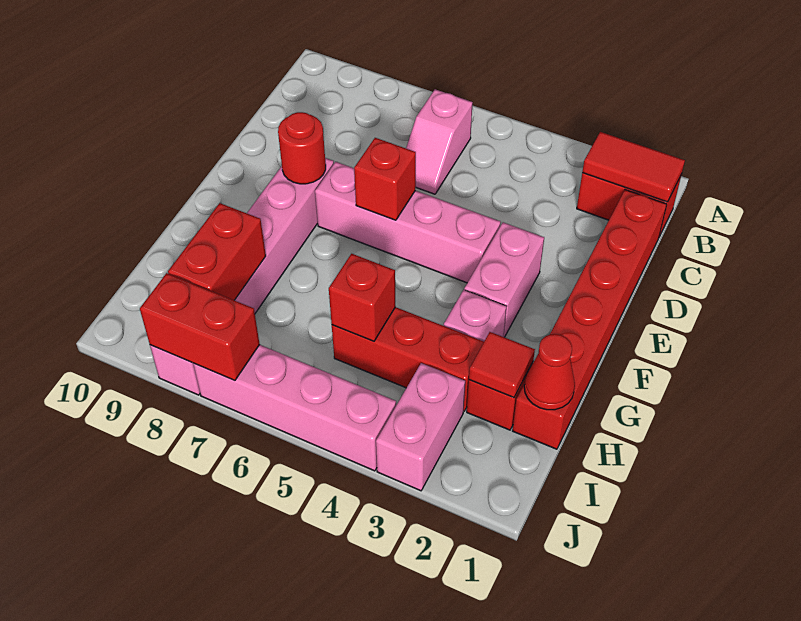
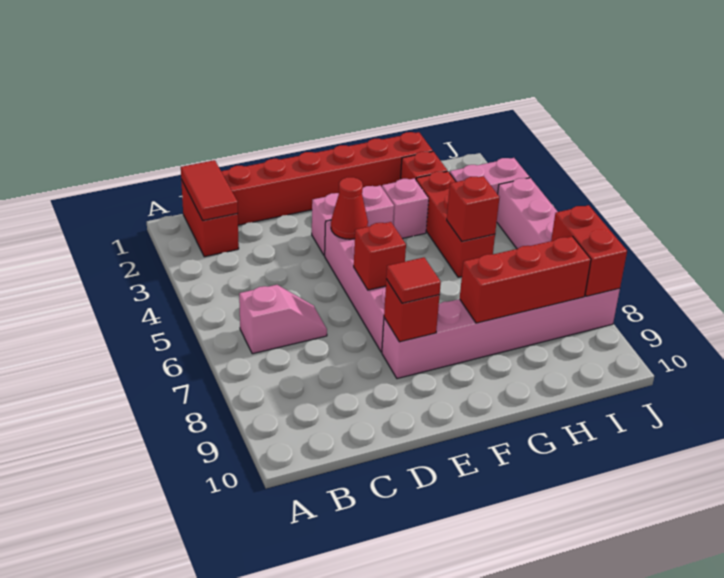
red 1x1 round brick [278,112,326,184] -> red 1x1 brick [384,279,440,342]
red 1x1 cone [524,334,575,410] -> red 1x1 cone moved to [331,177,368,239]
red 1x1 tile [469,332,535,398] -> red 1x1 tile moved to [386,257,441,303]
red 1x2 brick [168,203,266,300] -> red 1x3 brick [460,236,591,323]

